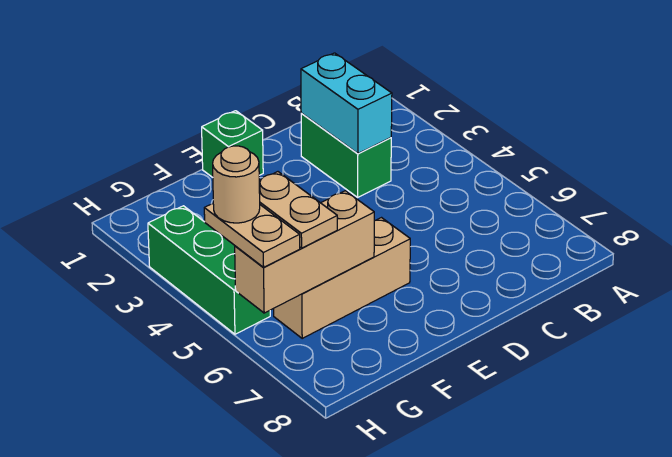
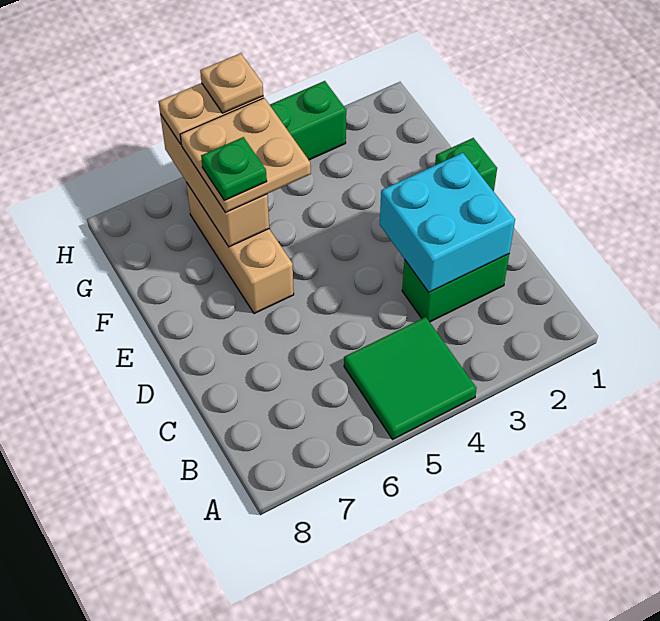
none -> green 2x2 tile [344,317,477,439]
cyan 1x2 brick [301,53,392,154] -> cyan 2x2 brick [380,153,515,292]
none -> green 1x1 plate [201,137,267,201]
tan 1x2 plate [259,172,337,248] -> tan 2x2 plate [180,98,311,212]
tan 1x1 round brick [213,146,260,223] -> tan 1x1 plate [200,53,263,113]

